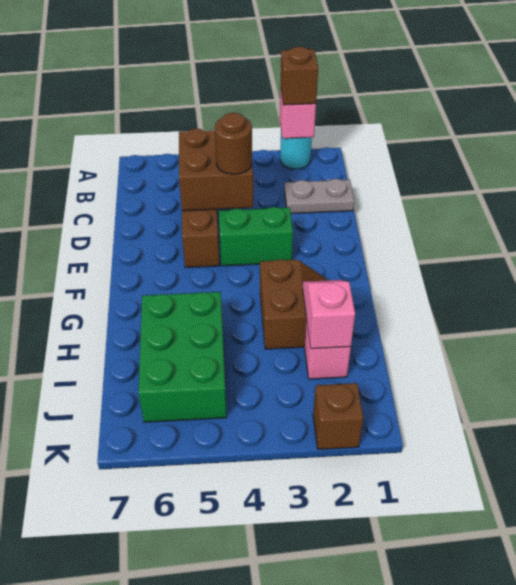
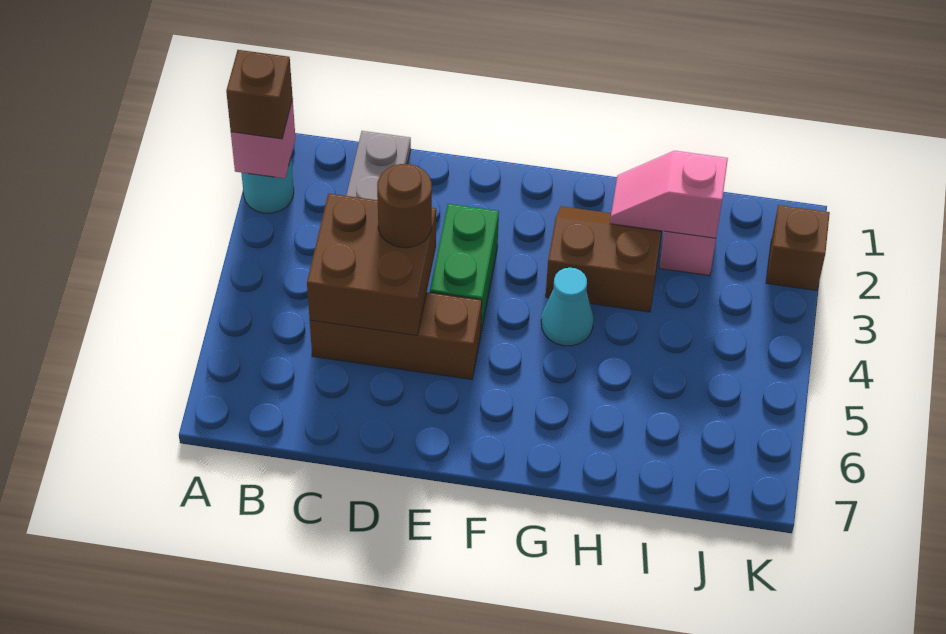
none -> cyan 1x1 cone [541,268,593,346]
green 2x3 brick [139,292,227,422] -> none

